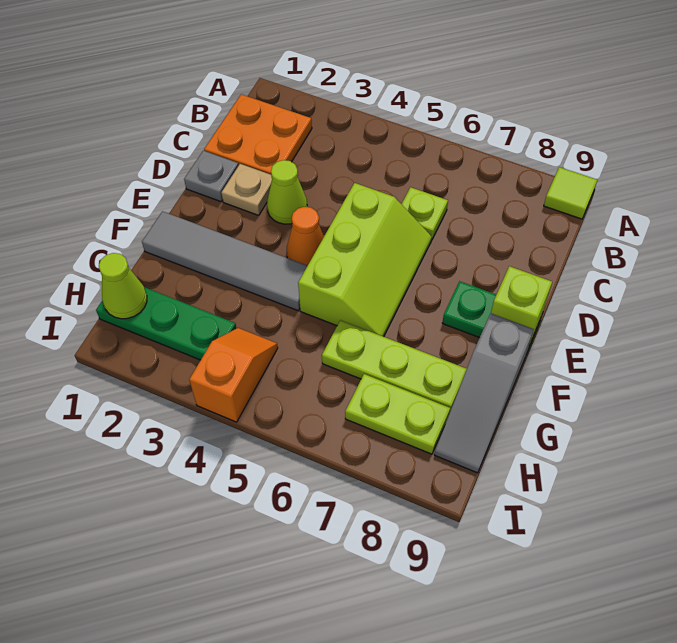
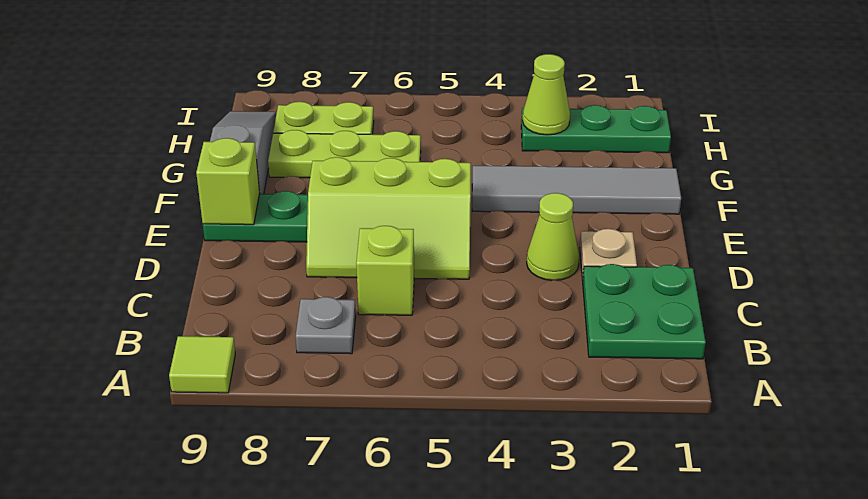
orange 2x2 plate [204,94,312,175] -> green 2x2 plate [583,264,706,359]
lime 1x1 plate [402,187,448,240] -> lime 1x1 brick [356,226,414,315]
grey 1x1 plate [184,151,238,202] -> grey 1x1 plate moved to [296,297,356,354]
lime 2x3 slope [298,183,432,337] -> lime 2x3 slope turned to [306,157,471,279]
orange 1x1 cone [287,207,324,266] -> none
lime 1x1 cone [99,253,147,319] -> lime 1x1 cone moved to [523,54,570,135]
orange 1x2 slope [189,328,278,422] -> none

